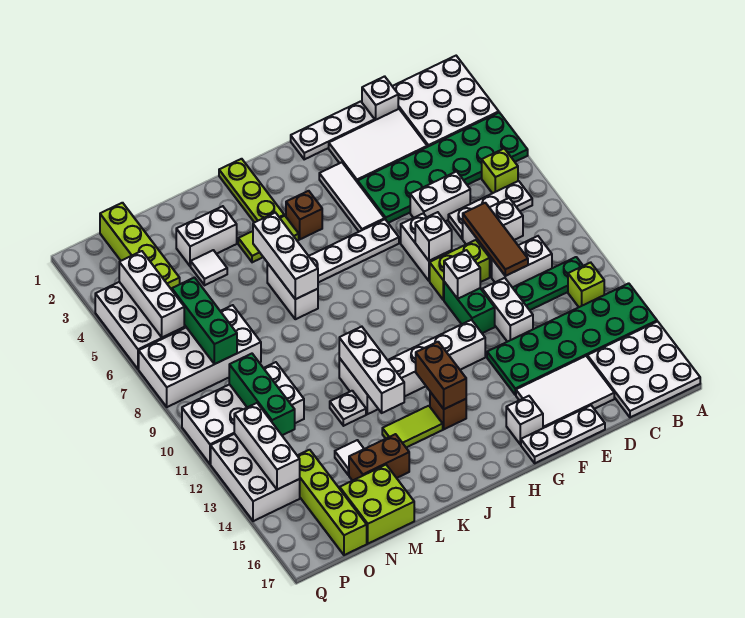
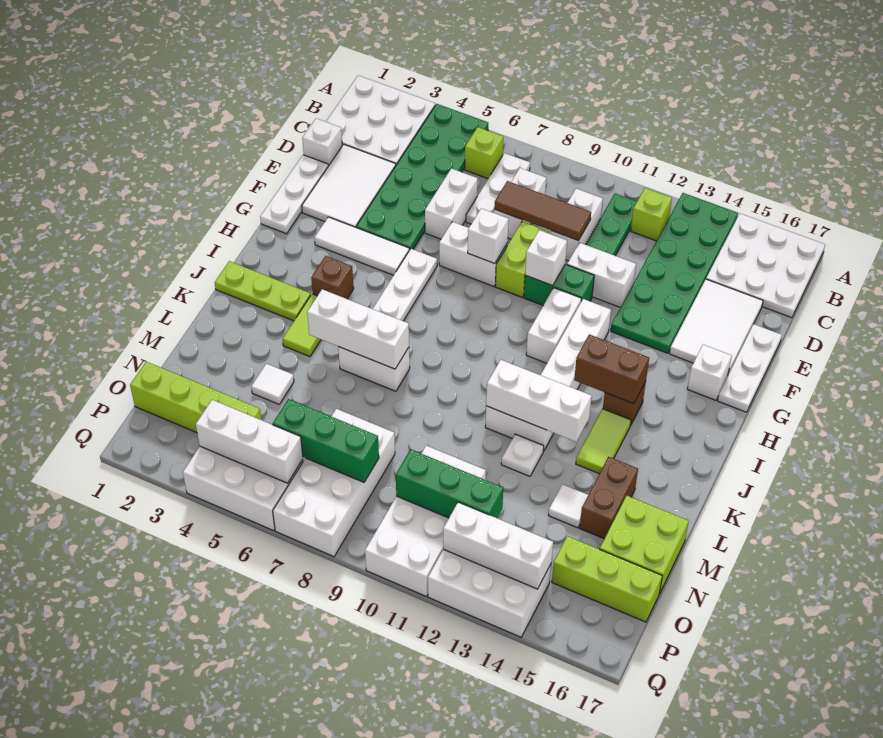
white 1x2 brick [176,206,237,266] -> white 1x2 brick moved to [526,288,581,363]
lime 1x4 brick [297,450,367,555] -> lime 1x3 brick [552,536,662,622]

